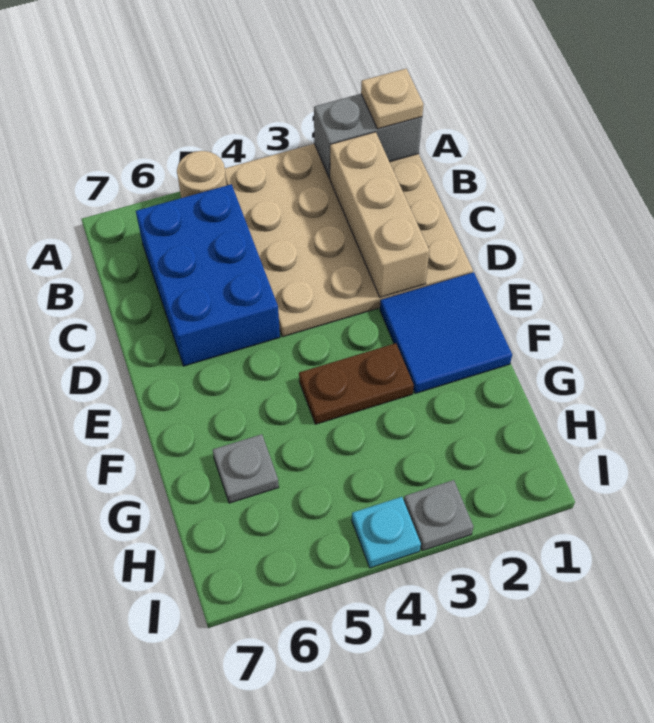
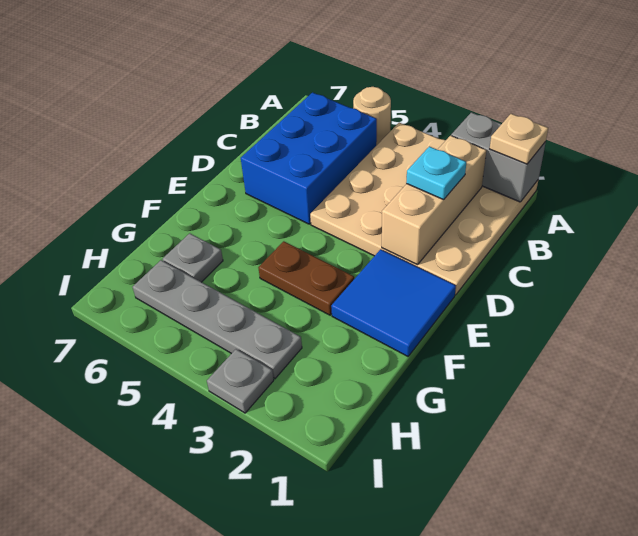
none -> grey 1x4 plate [133,260,302,379]
cyan 1x1 plate [352,497,421,568] -> cyan 1x1 plate moved to [406,146,466,200]

